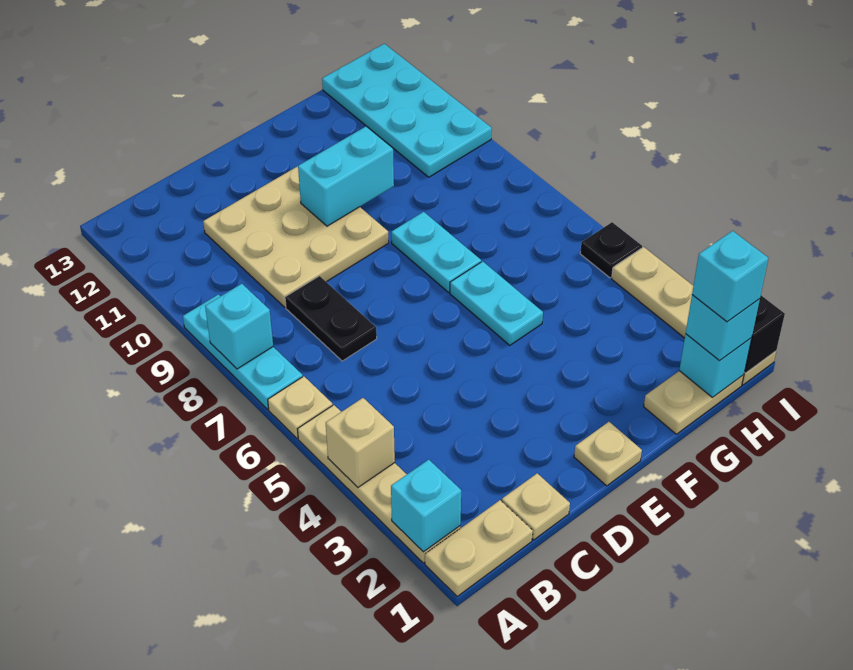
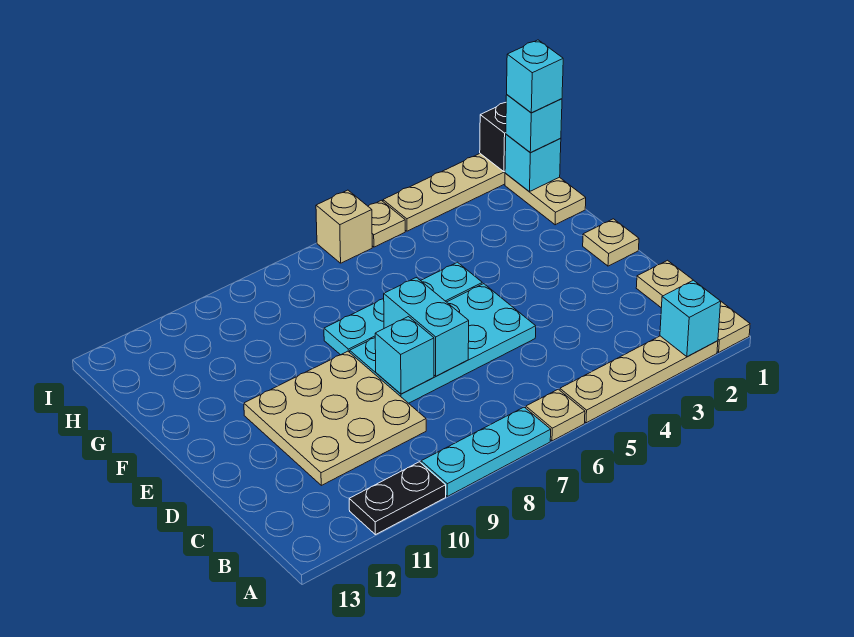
tan 1x1 brick [326,398,395,487] -> tan 1x1 brick moved to [316,190,372,263]
cyan 1x1 brick [205,284,273,369] -> cyan 1x1 brick moved to [375,317,434,394]
black 1x2 plate [285,276,377,361] -> black 1x2 plate moved to [349,462,446,535]
cyan 1x2 brick [298,126,394,226] -> cyan 1x2 brick moved to [384,278,469,376]
cyan 2x4 plate [322,44,492,177] -> cyan 2x4 plate moved to [350,284,536,403]
black 1x1 plate [580,222,642,278] -> tan 1x1 plate [368,200,405,247]

